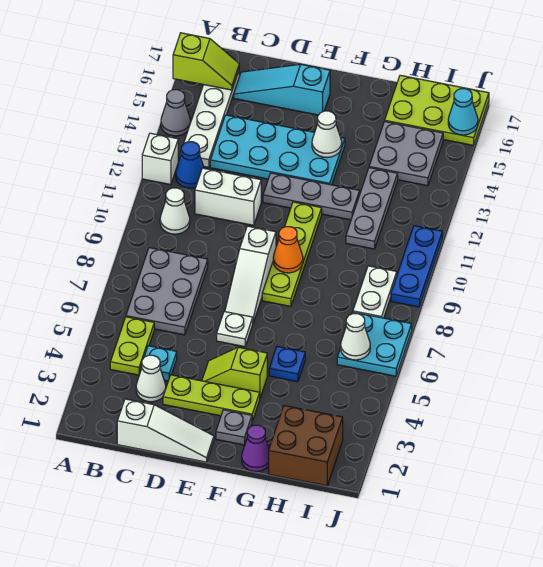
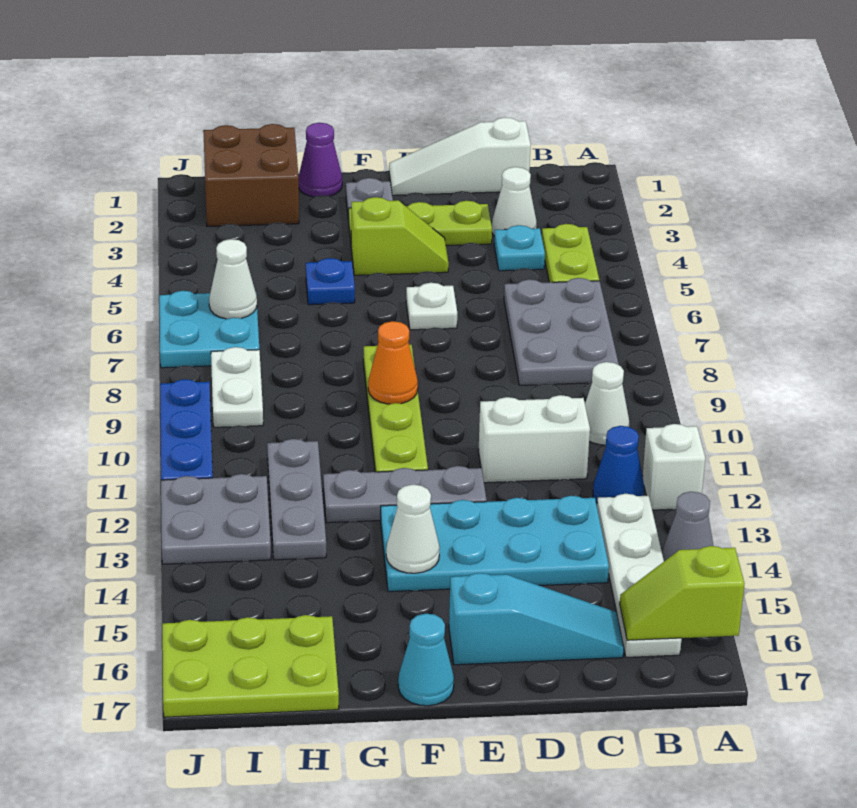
white 1x3 slope [225,226,276,323] -> none
grey 2x2 plate [369,121,443,186] -> grey 2x2 plate moved to [161,474,271,564]
cyan 1x1 cone [448,89,478,135] -> cyan 1x1 cone moved to [398,614,454,706]

